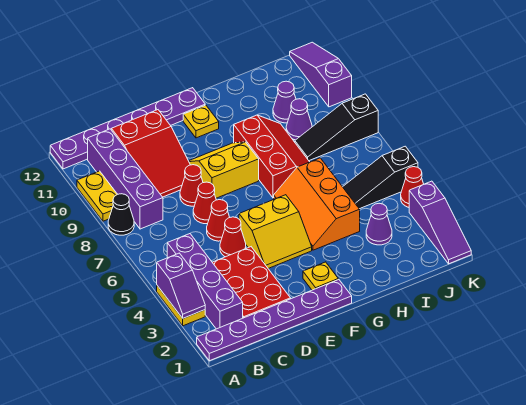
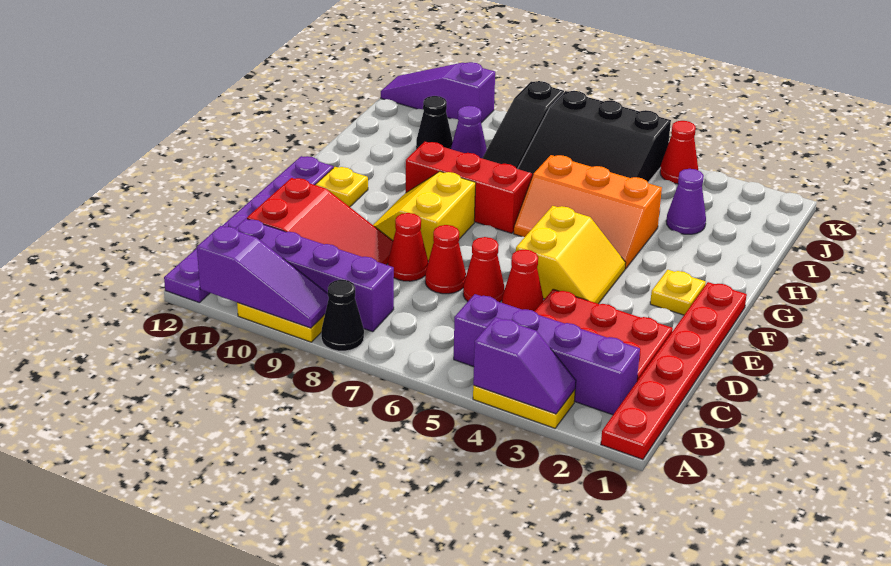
purple 1x6 plate [197,279,352,361] -> red 1x6 plate [601,282,747,459]
black 1x3 slope [343,146,418,209] -> black 3x3 slope [518,91,671,182]
purple 1x1 cone [273,81,296,123] -> black 1x1 cone [416,96,453,149]
purple 1x3 slope [409,181,471,264] -> purple 1x3 slope moved to [197,226,329,328]

